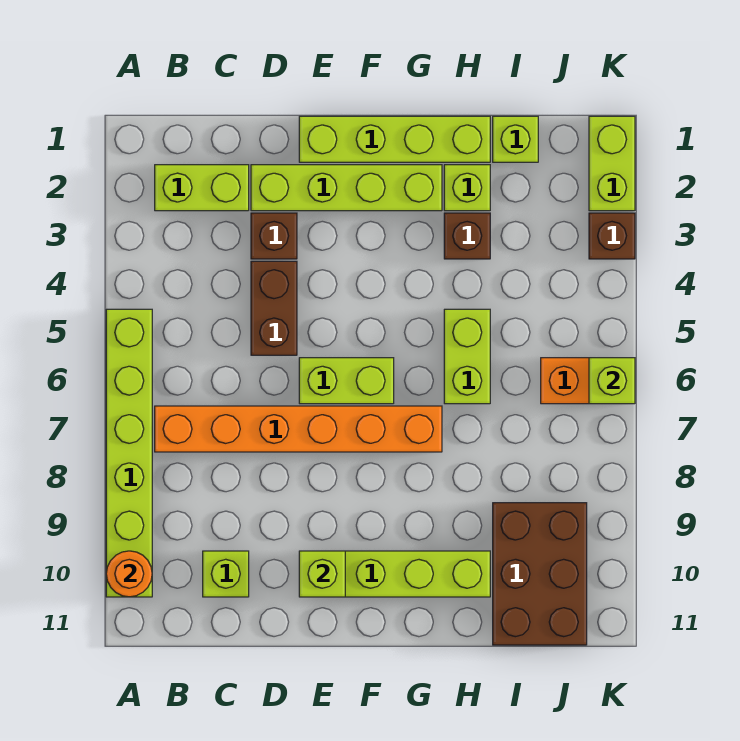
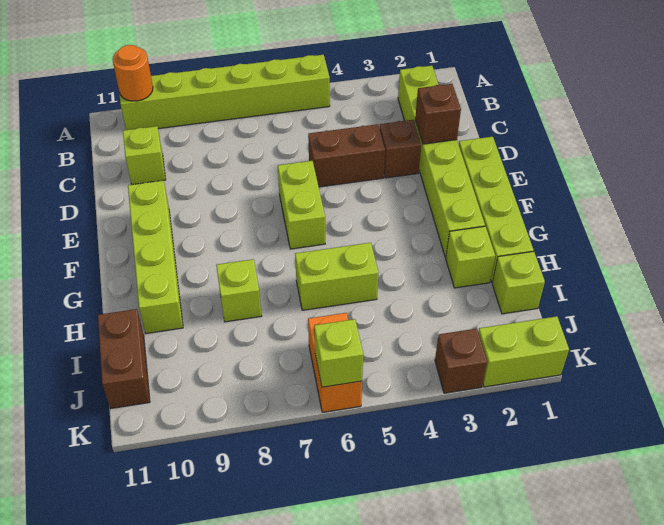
orange 1x6 brick [155,406,442,452] -> none
lime 1x1 brick [299,551,345,597] -> lime 1x1 brick moved to [216,259,261,322]
brown 1x1 brick [444,213,490,259] -> brown 1x1 brick moved to [415,84,461,144]
brown 2x3 brick [493,503,587,645] -> brown 1x2 brick [98,309,150,408]

